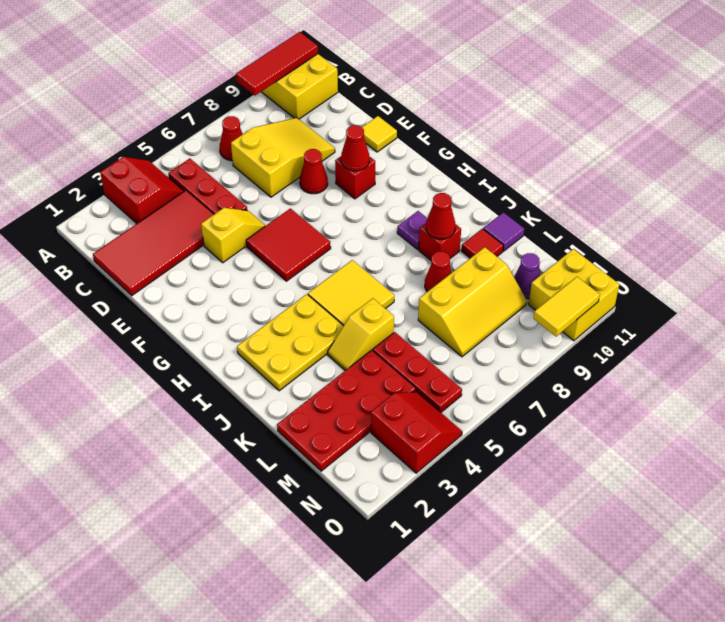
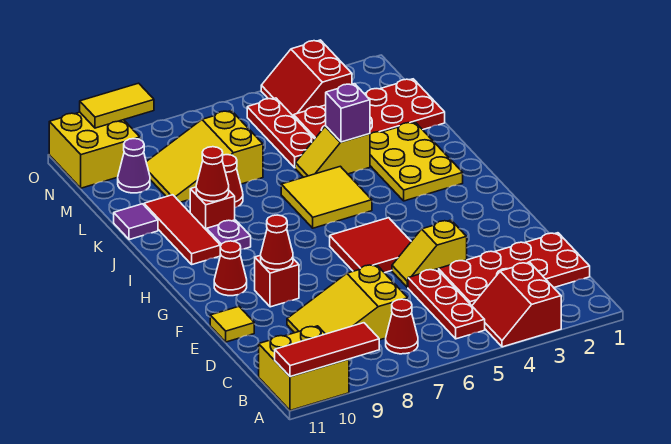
red 2x4 tile [93,190,214,296] -> red 2x4 plate [438,233,590,306]
red 1x1 cone [300,149,328,194] -> red 1x1 cone moved to [214,241,247,296]
yellow 2x3 plate [237,294,343,391] -> yellow 2x3 plate turned to [370,122,463,201]
yellow 1x2 slope [328,298,394,371] -> yellow 1x2 slope turned to [295,126,370,177]
none -> purple 1x1 brick [326,84,370,142]
red 1x1 tile [462,229,503,258] -> red 1x3 tile [144,195,221,264]
yellow 2x3 slope [418,247,527,357] -> yellow 2x3 slope turned to [146,111,263,202]

